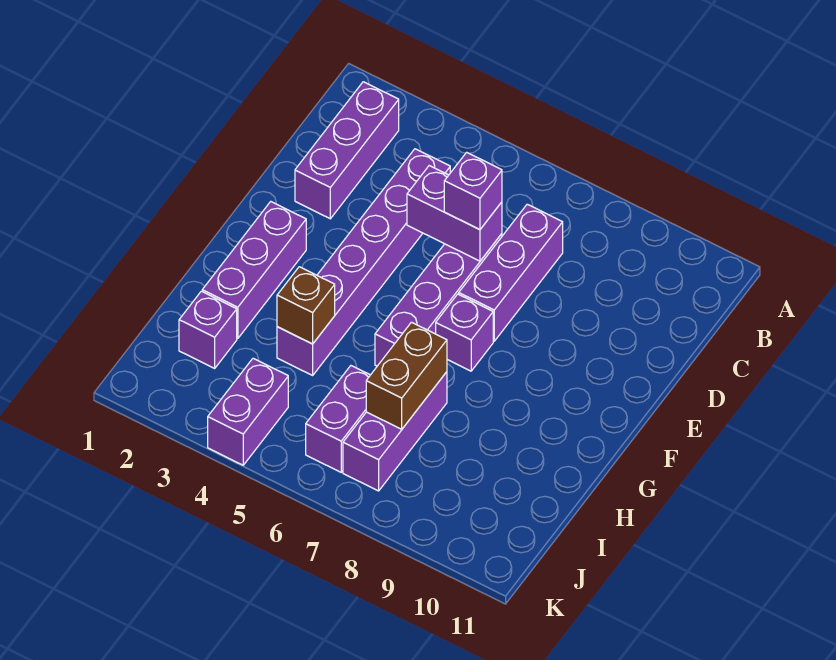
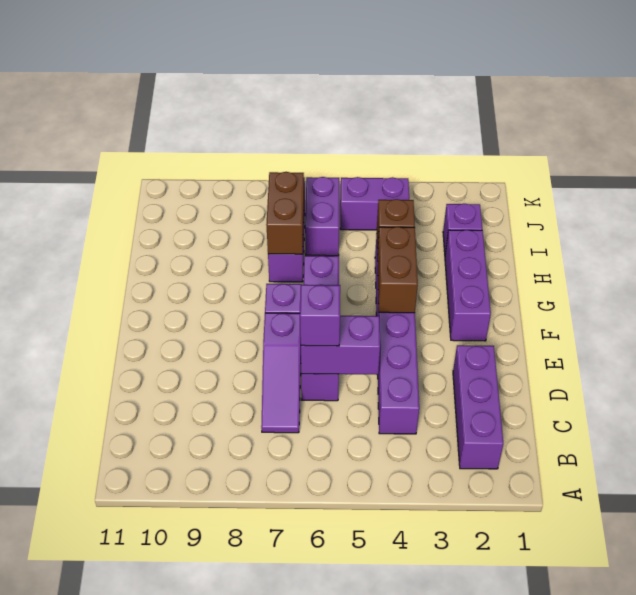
purple 1x3 brick [459,204,563,341] -> purple 1x3 slope [261,313,301,433]
none -> brown 1x2 brick [377,227,418,313]
purple 1x2 brick [208,358,288,465] -> purple 1x2 brick turned to [340,177,409,230]

